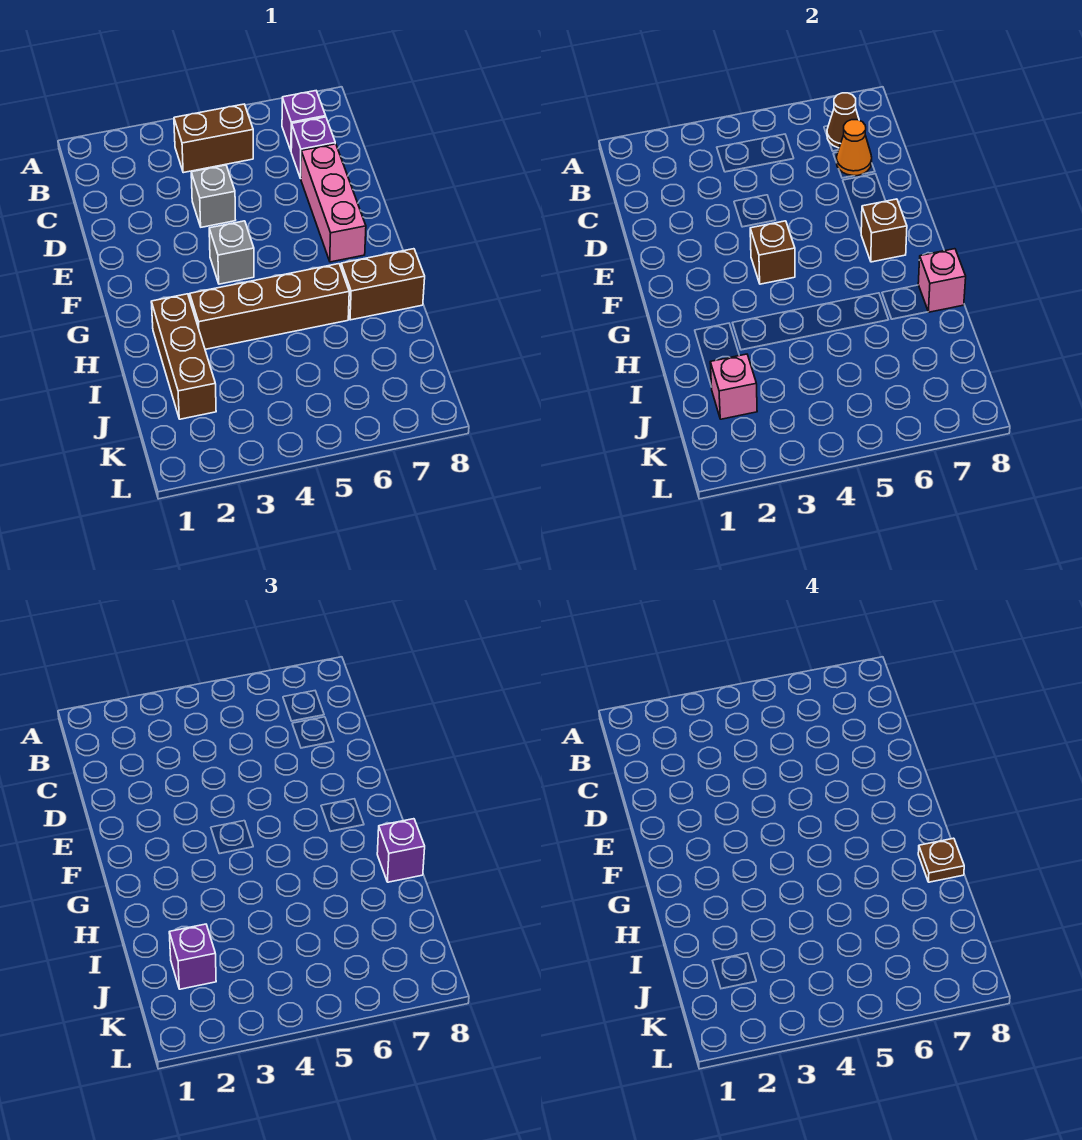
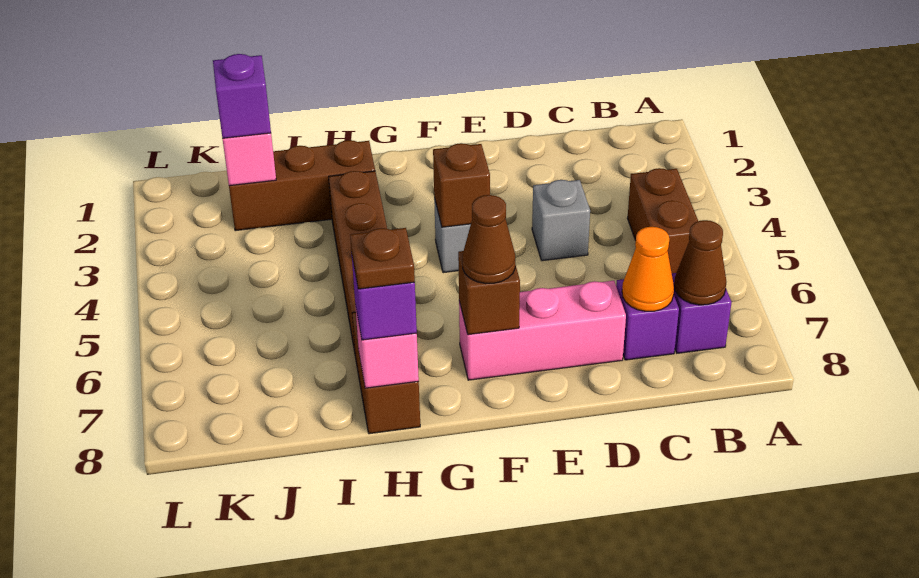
none -> brown 1x1 cone [463,195,515,284]

